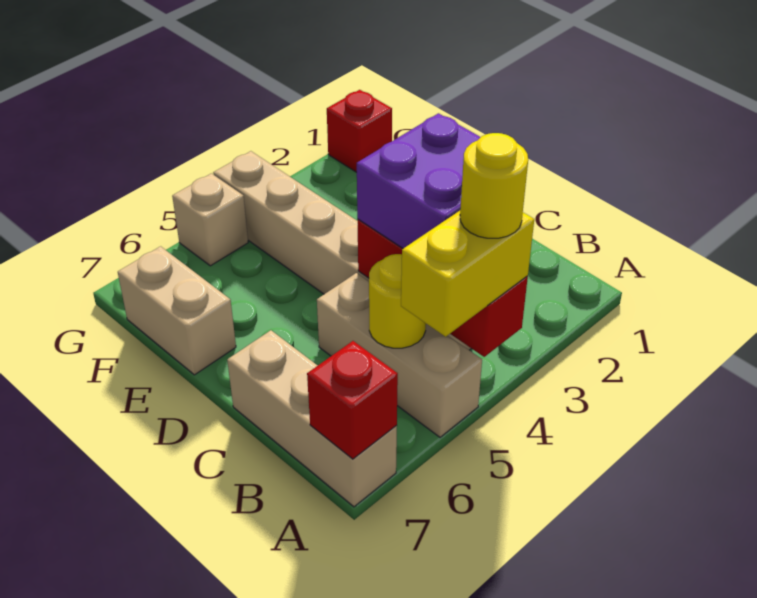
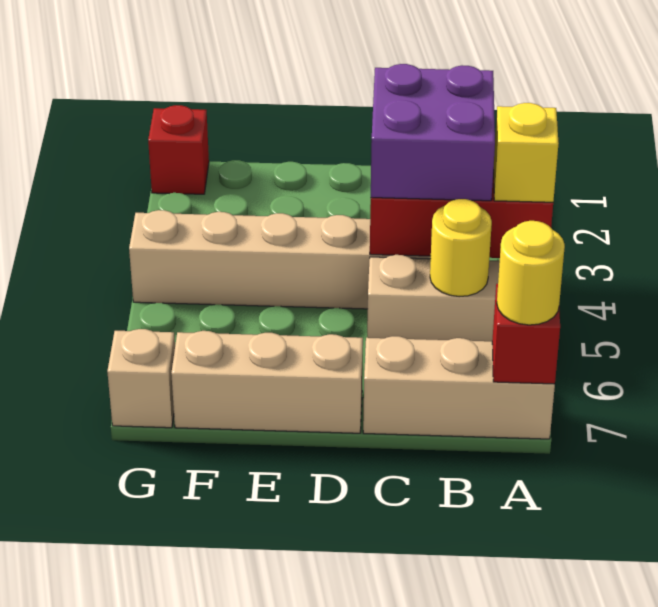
yellow 1x2 brick [401,211,534,337] -> yellow 1x1 brick [494,103,559,202]
yellow 1x1 round brick [460,133,528,238] -> yellow 1x1 round brick moved to [497,221,565,325]
tan 1x2 brick [118,246,236,375] -> tan 1x3 brick [171,331,363,433]
tan 1x1 brick [172,173,248,266] -> tan 1x1 brick moved to [107,329,175,428]

